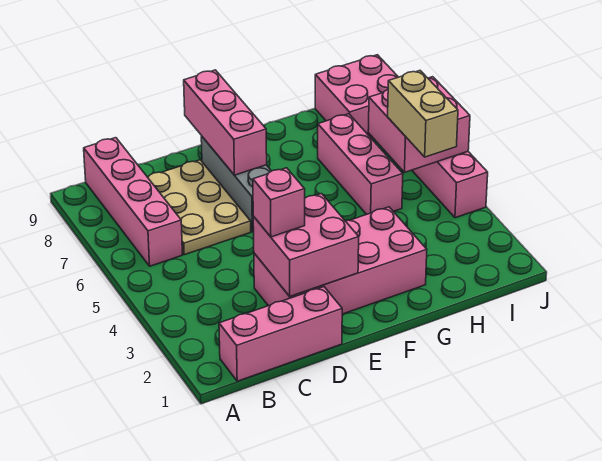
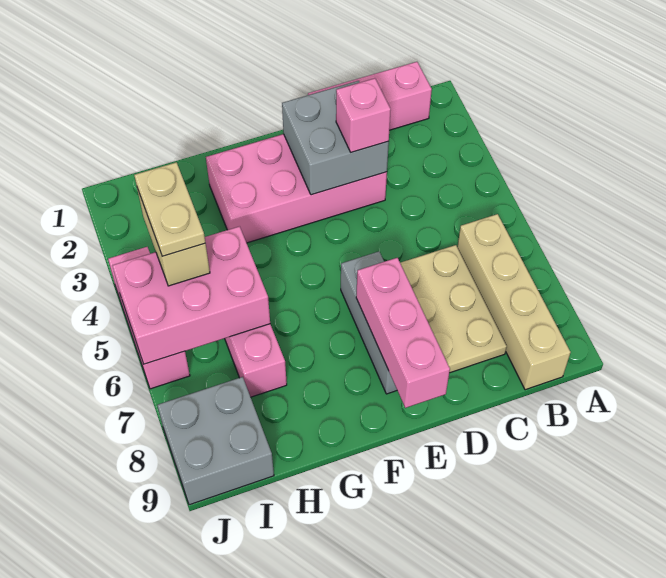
pink 1x4 brick [84,138,182,266] -> tan 1x4 brick [457,214,570,390]
pink 2x2 brick [253,194,359,296] -> grey 2x2 brick [282,81,389,195]
none -> tan 1x2 plate [134,162,205,257]
pink 2x2 brick [368,77,470,172] -> pink 2x3 brick [112,226,270,364]
pink 2x2 brick [315,55,398,139] -> grey 2x2 brick [157,377,274,505]

